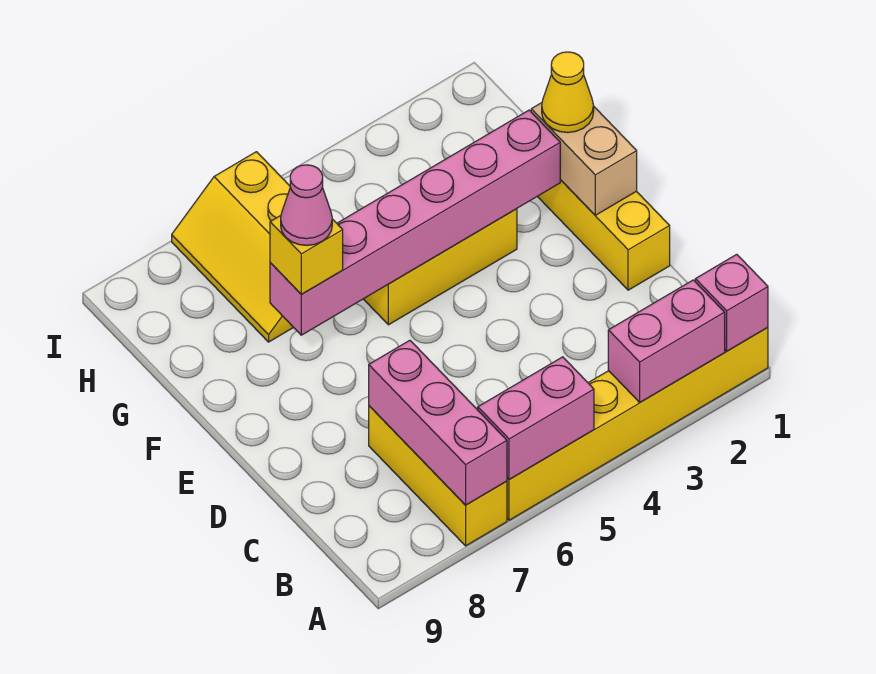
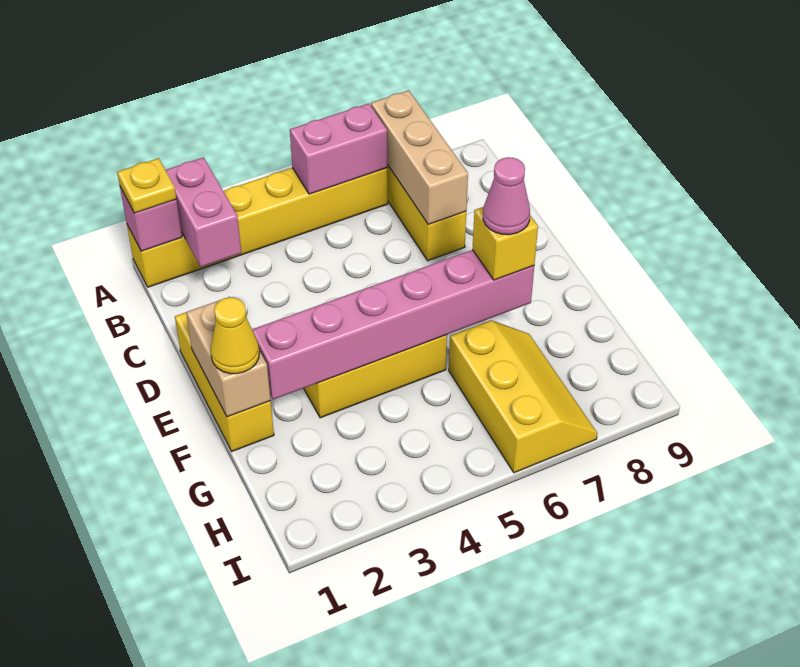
none -> yellow 1x1 plate [117,158,176,213]
pink 1x2 brick [608,280,725,402] -> pink 1x2 brick turned to [166,157,241,267]
pink 1x3 brick [369,340,507,505] -> tan 1x3 brick [371,90,468,224]

